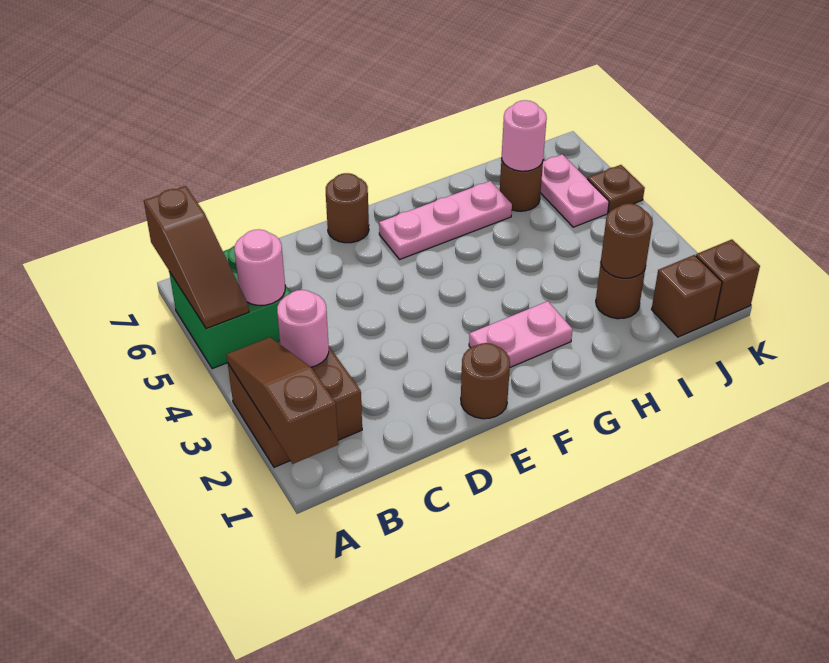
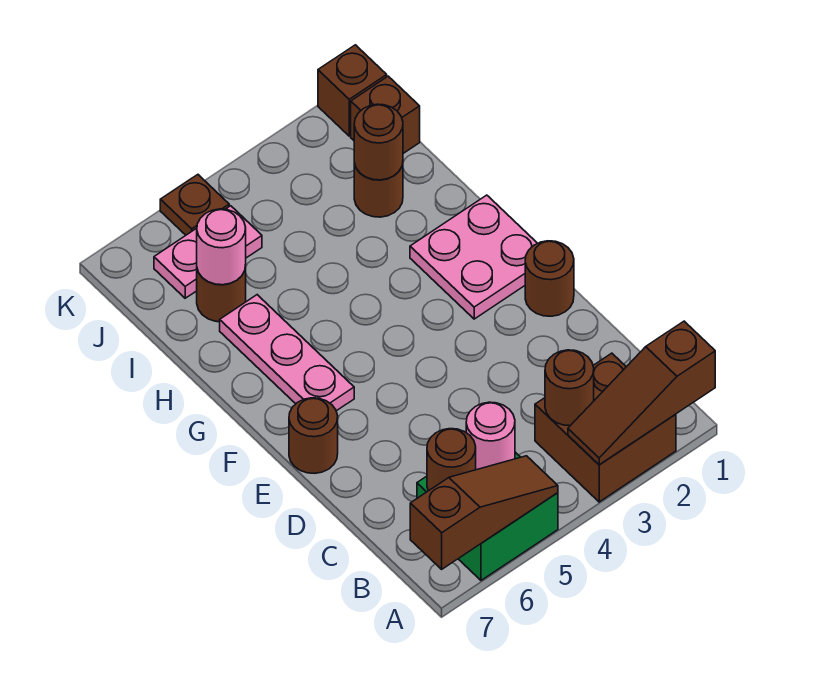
pink 1x1 round brick [277,290,329,367] -> brown 1x1 round brick [545,350,594,426]
none -> brown 1x1 round brick [427,429,476,491]
pink 1x2 plate [469,301,573,367] -> pink 2x2 plate [410,195,537,319]

